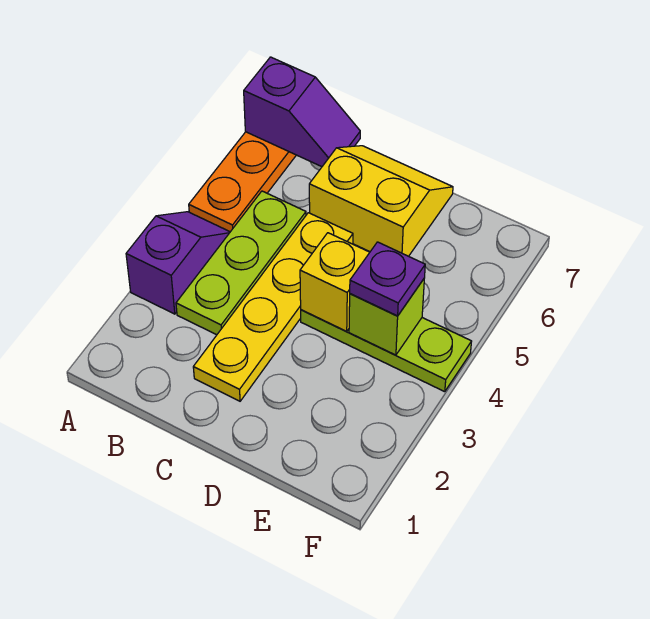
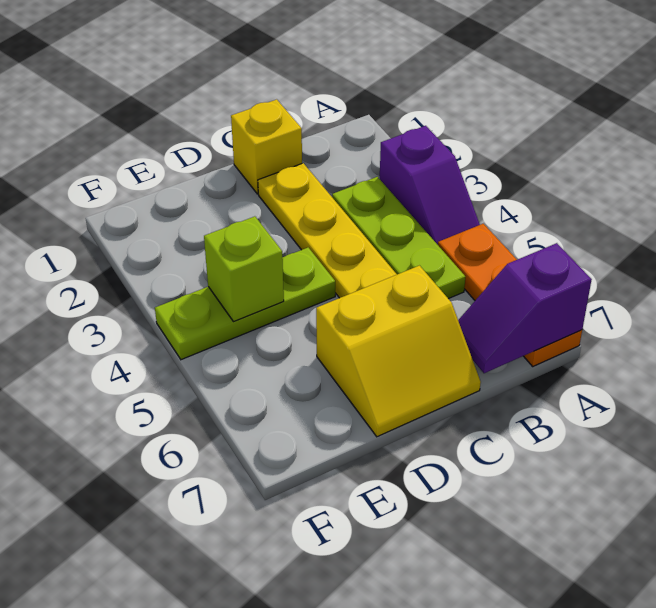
yellow 1x1 brick [300,233,370,331] -> yellow 1x1 brick moved to [231,99,302,194]
purple 1x1 plate [350,242,425,316] -> none

